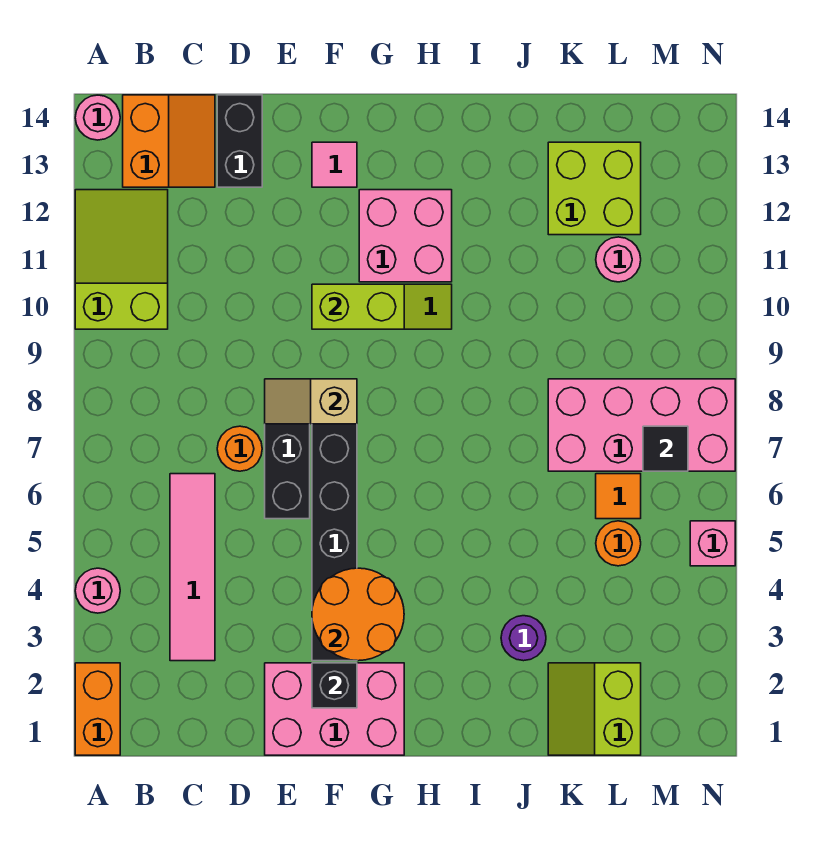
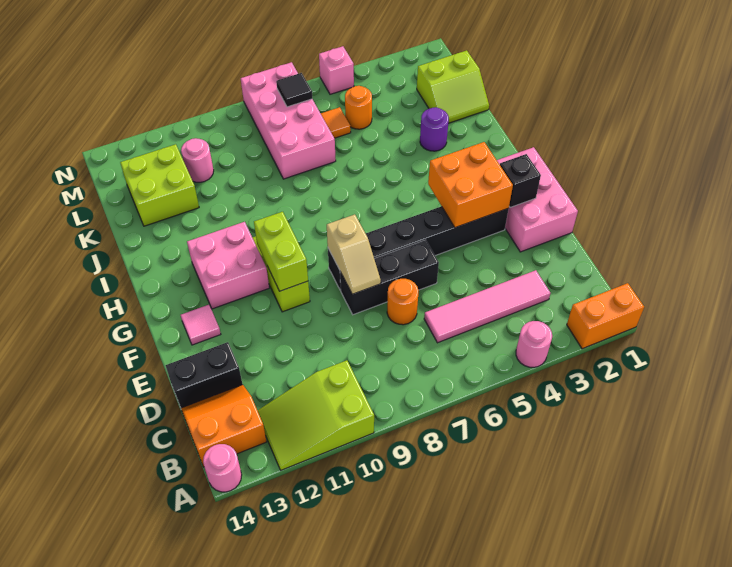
orange 2x2 round brick [312,568,404,661] -> orange 2x2 brick [428,142,513,228]

